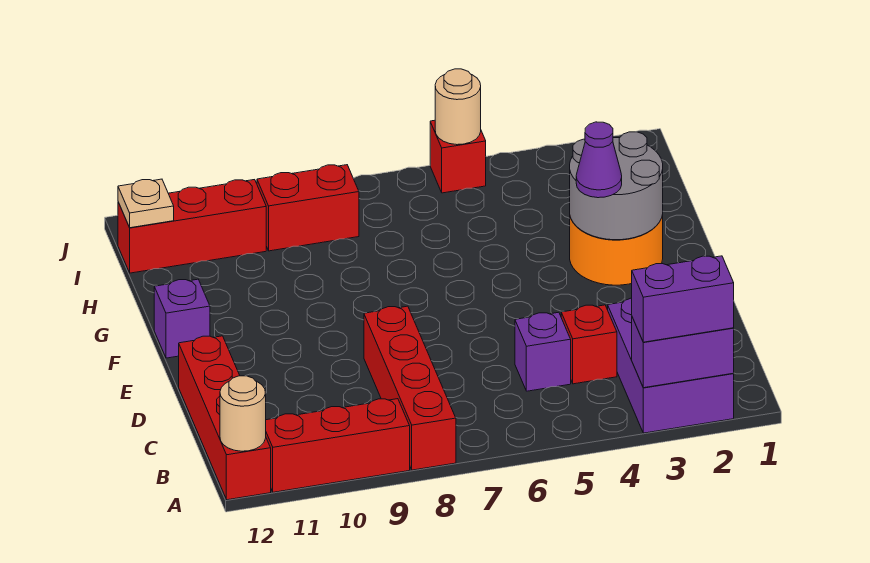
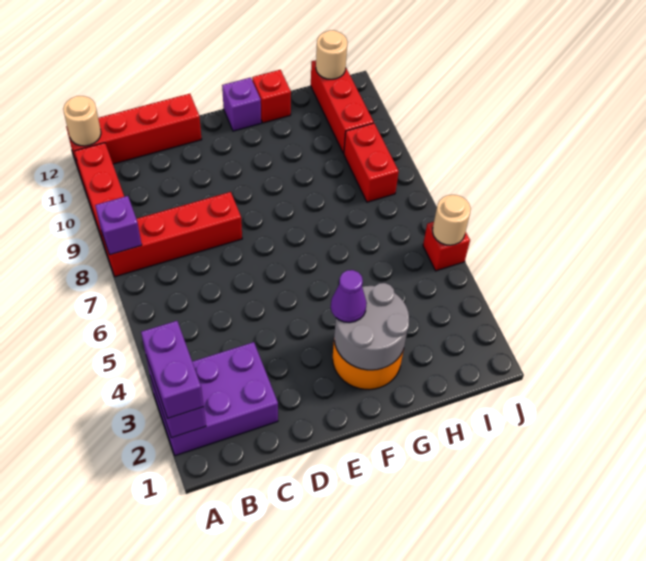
red 1x1 brick [561,305,617,384] -> red 1x1 brick moved to [252,70,291,123]
purple 1x1 brick [515,312,571,391] -> purple 1x1 brick moved to [95,196,142,255]
tan 1x1 plate [118,179,174,228] -> tan 1x1 round brick [316,30,347,79]

